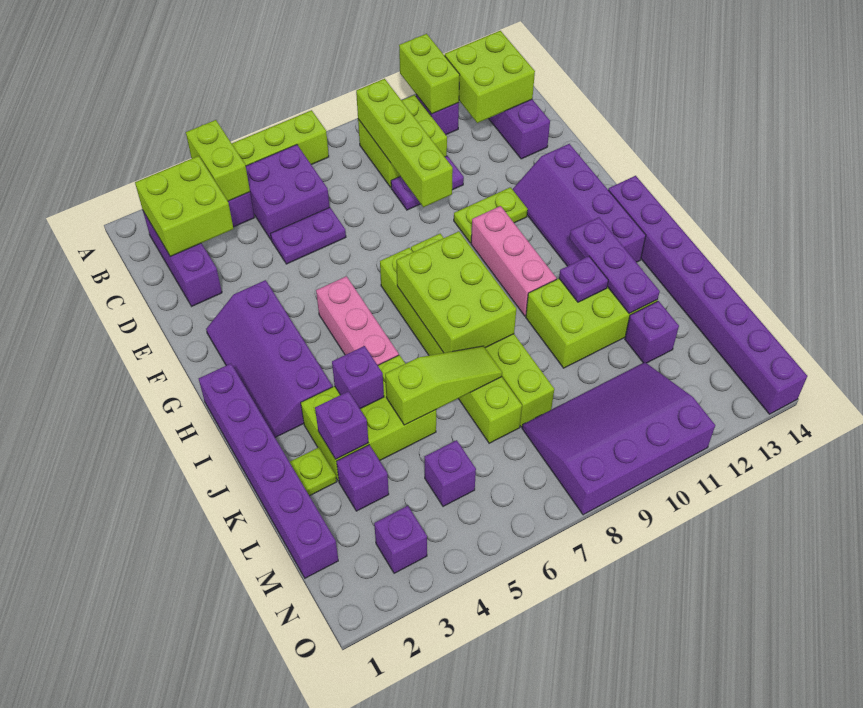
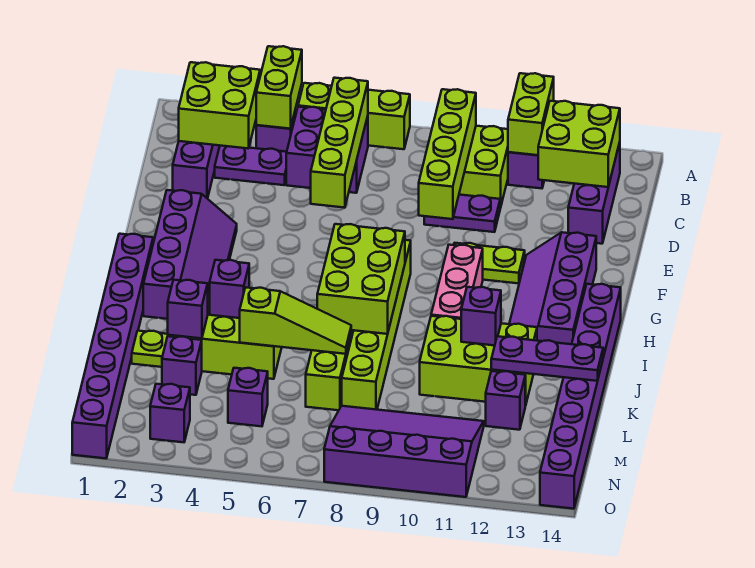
none -> lime 1x4 brick [311,78,368,208]
purple 1x2 plate [271,207,346,264] -> purple 1x2 plate moved to [215,146,287,185]
purple 2x4 slope [206,280,332,437] -> purple 2x4 slope turned to [143,190,237,319]
pink 1x3 brick [316,276,399,365] -> none
purple 1x6 brick [199,364,338,578] -> purple 1x8 brick [72,234,153,458]
purple 1x3 plate [570,217,660,313] -> purple 1x3 plate turned to [491,336,603,381]
purple 1x1 plate [559,256,608,302] -> purple 1x1 brick [461,287,501,346]

